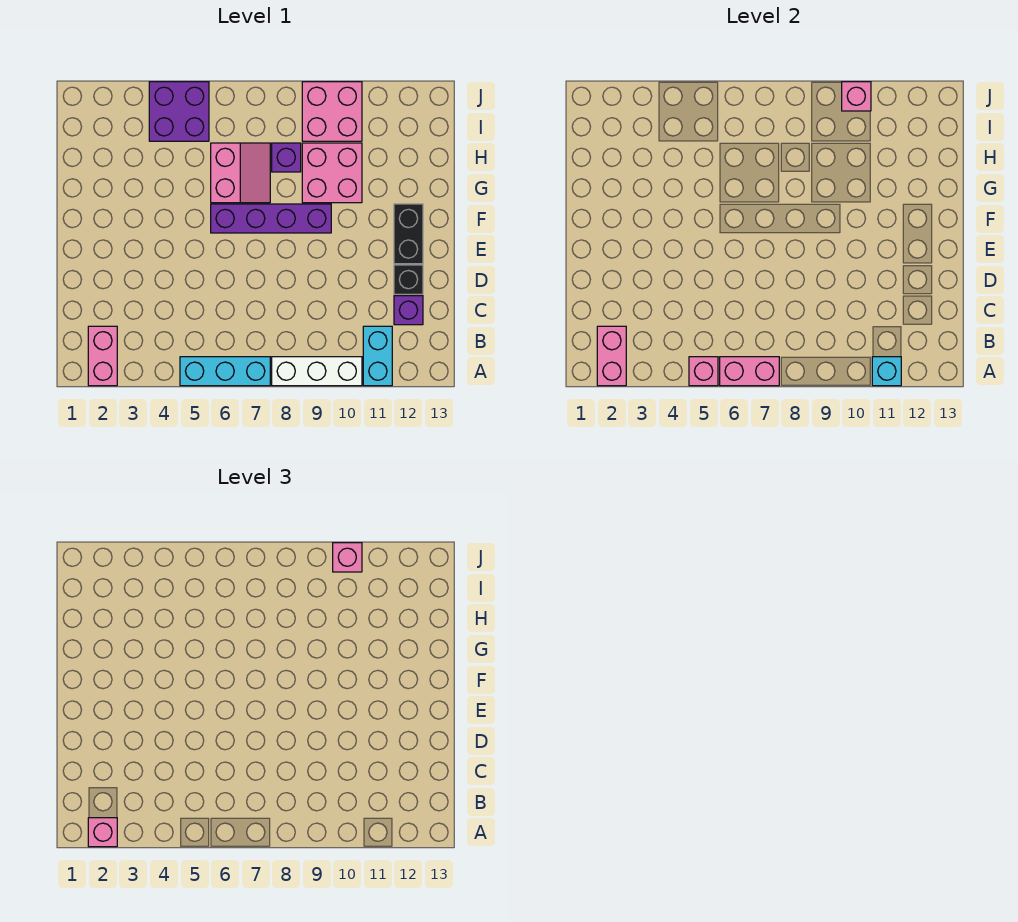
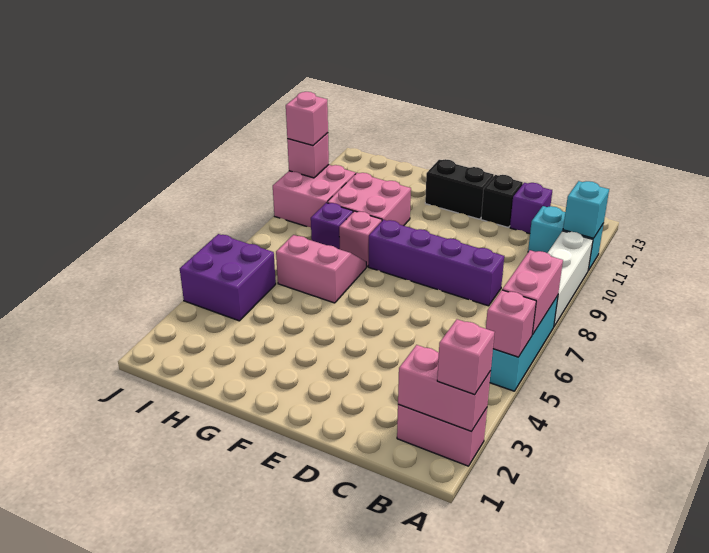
purple 1x4 brick [211,204,331,233] -> purple 1x4 brick turned to [368,220,504,306]
none -> pink 1x1 brick [339,211,382,267]

